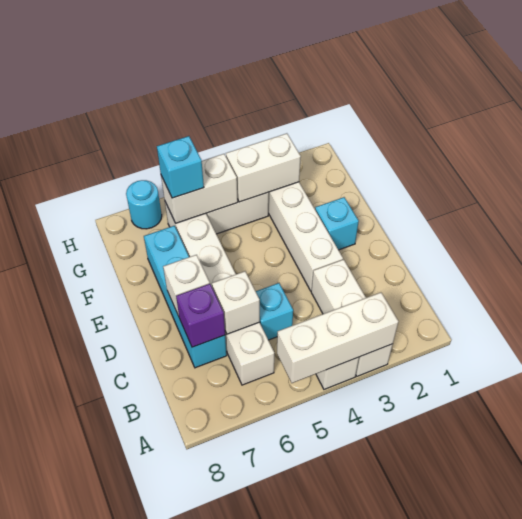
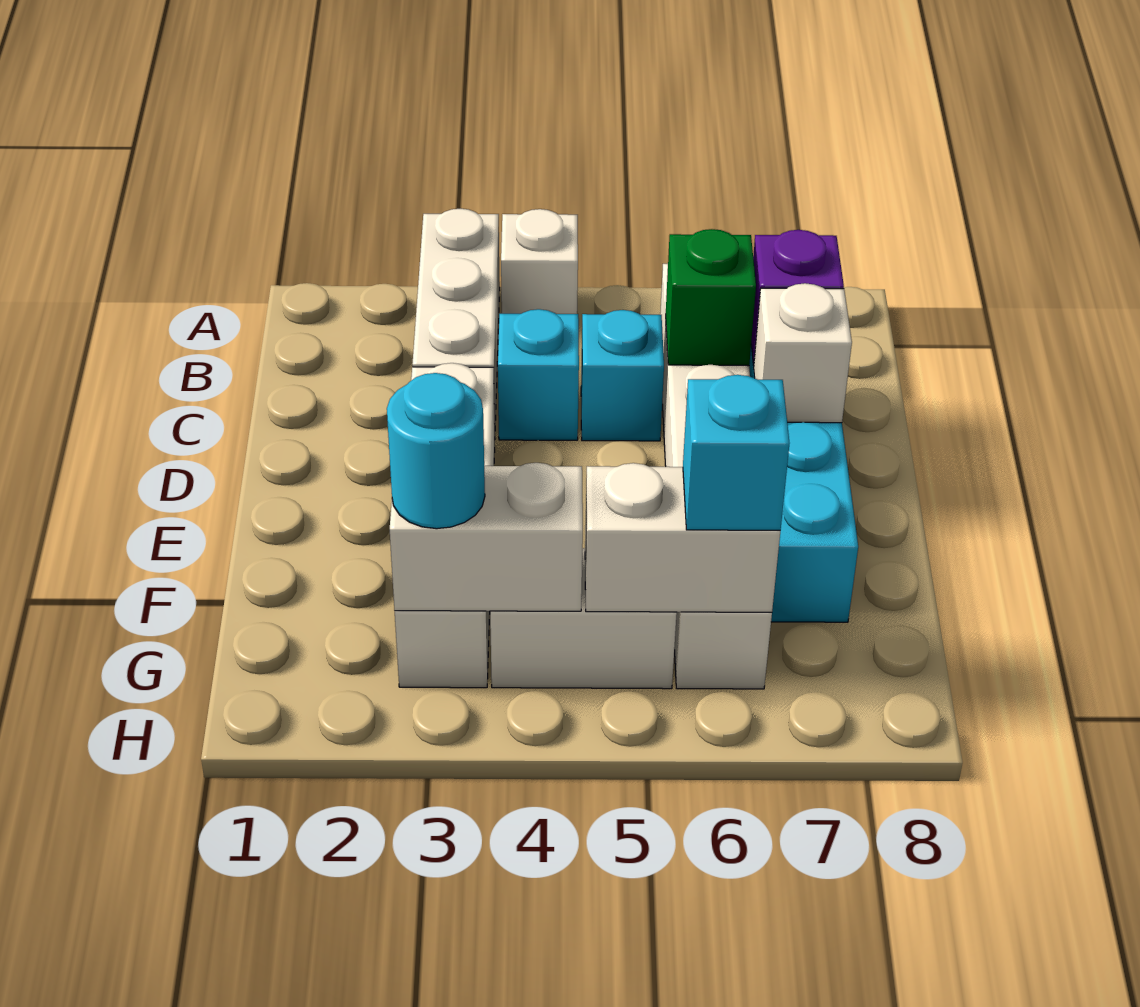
white 1x3 brick [277,293,398,383] -> none
white 1x1 brick [212,271,260,334] -> green 1x1 brick [666,229,756,366]
cyan 1x1 brick [315,197,359,250] -> cyan 1x1 brick moved to [498,309,579,440]
cyan 1x1 round brick [126,180,162,229] -> cyan 1x1 round brick moved to [387,373,485,529]

